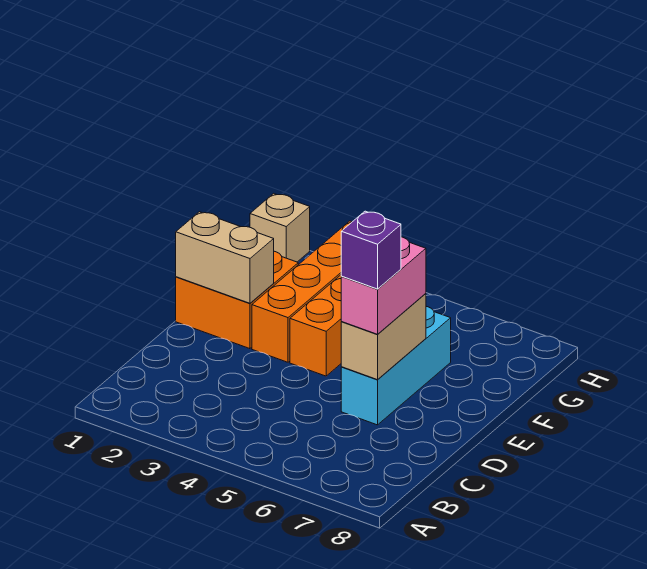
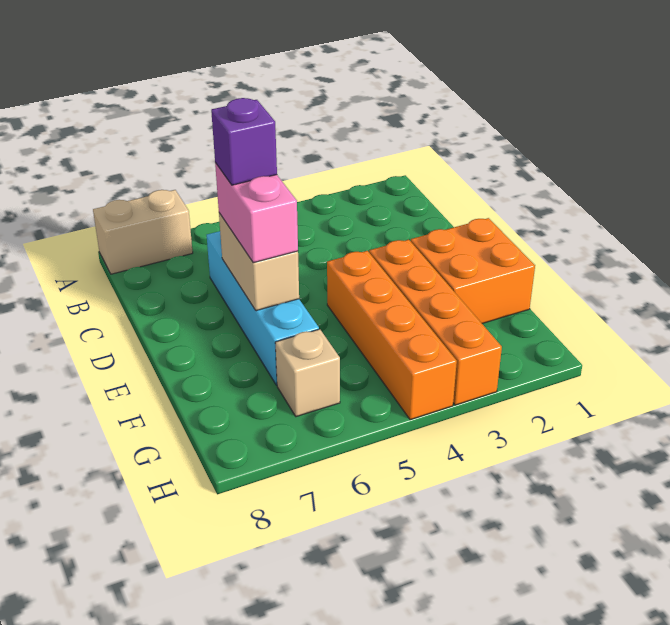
cyan 1x3 brick [341,306,451,425] -> cyan 1x4 brick [207,231,319,385]
tan 1x2 brick [176,212,274,303] -> tan 1x2 brick moved to [93,190,193,274]
tan 1x1 brick [250,193,310,262] -> tan 1x1 brick moved to [275,329,340,417]

